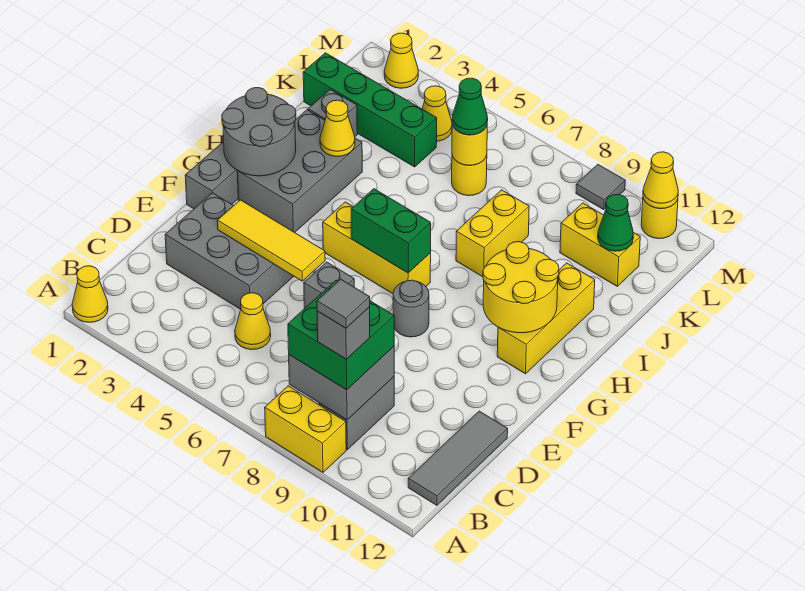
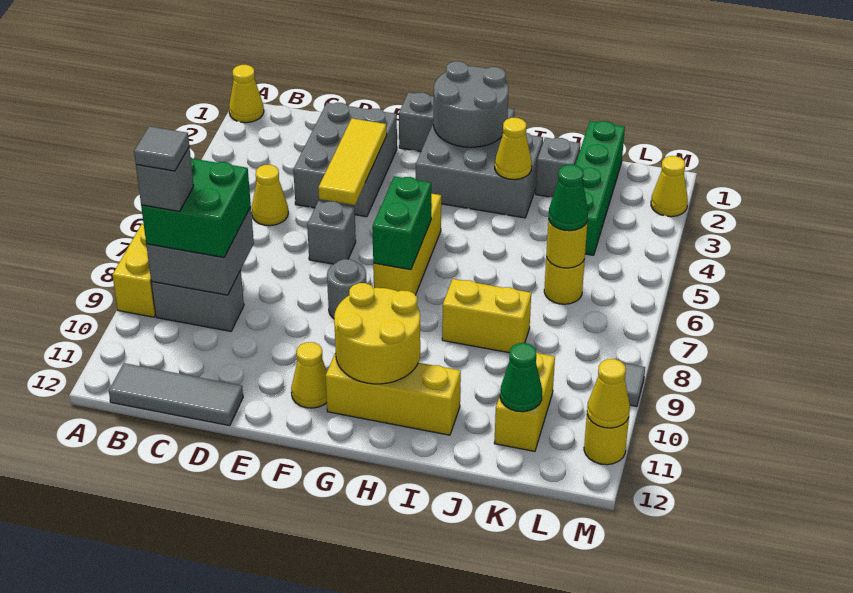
yellow 1x1 cone [422,86,452,141] -> yellow 1x1 cone moved to [291,342,327,408]

